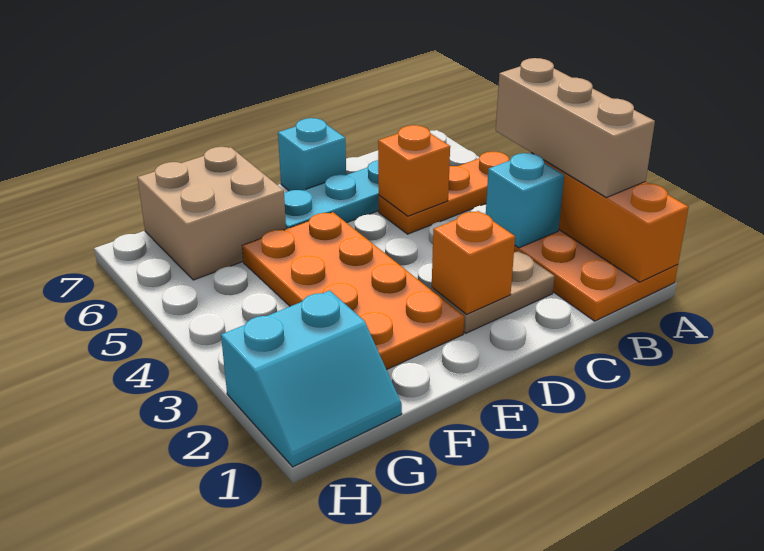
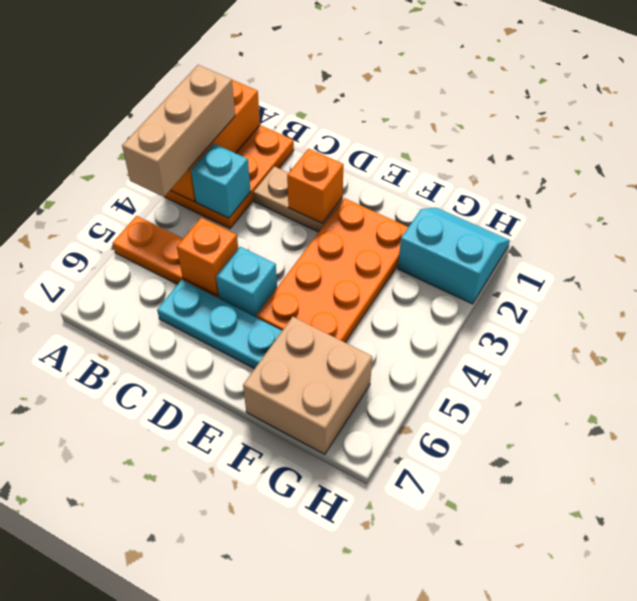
cyan 1x1 brick [278,118,346,191] -> cyan 1x1 brick moved to [216,247,277,317]

